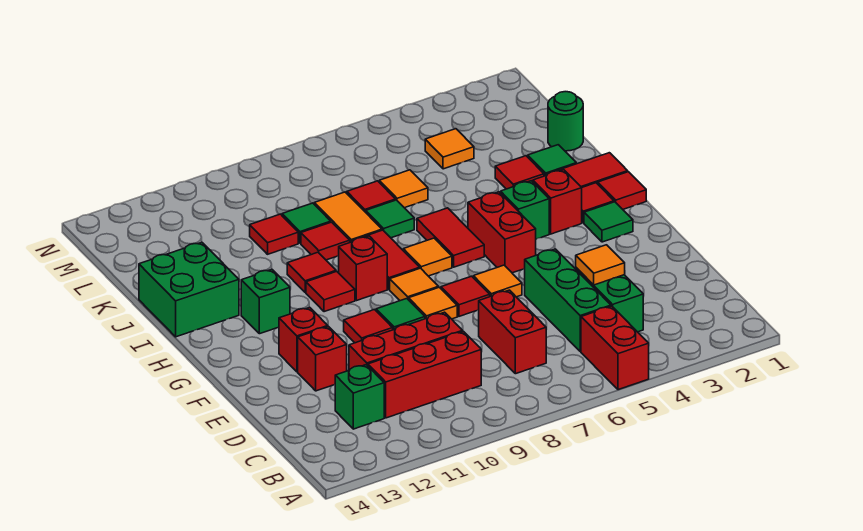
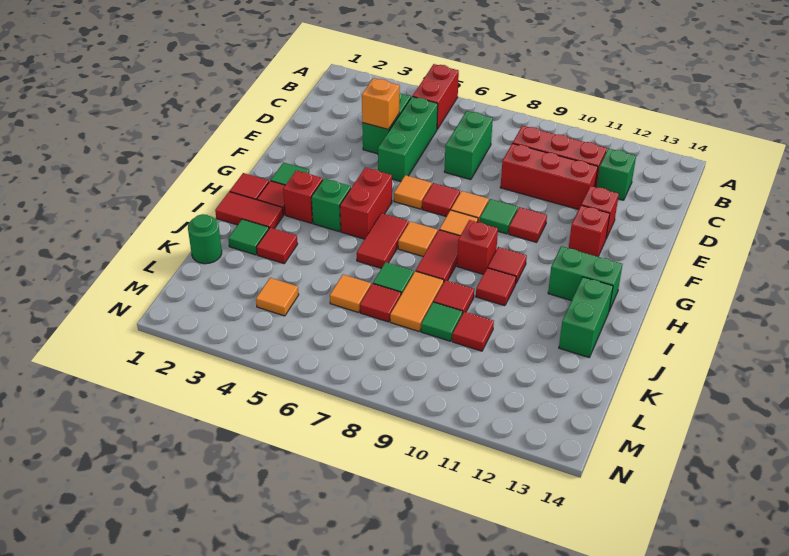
red 1x2 brick [479,290,546,374] -> green 1x2 brick [444,111,493,180]
orange 1x1 tile [576,245,625,285] -> orange 1x1 brick [362,78,400,129]
green 1x1 brick [241,269,290,334] -> green 1x2 brick [548,246,623,311]
green 2x2 brick [139,242,239,337] -> green 1x2 brick [559,277,613,357]

